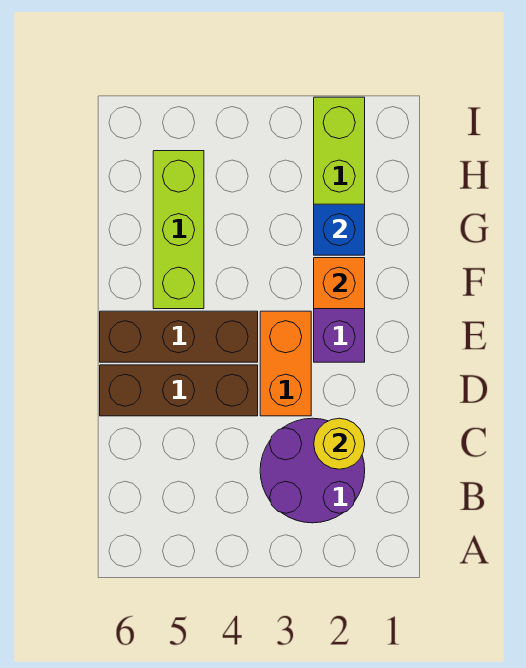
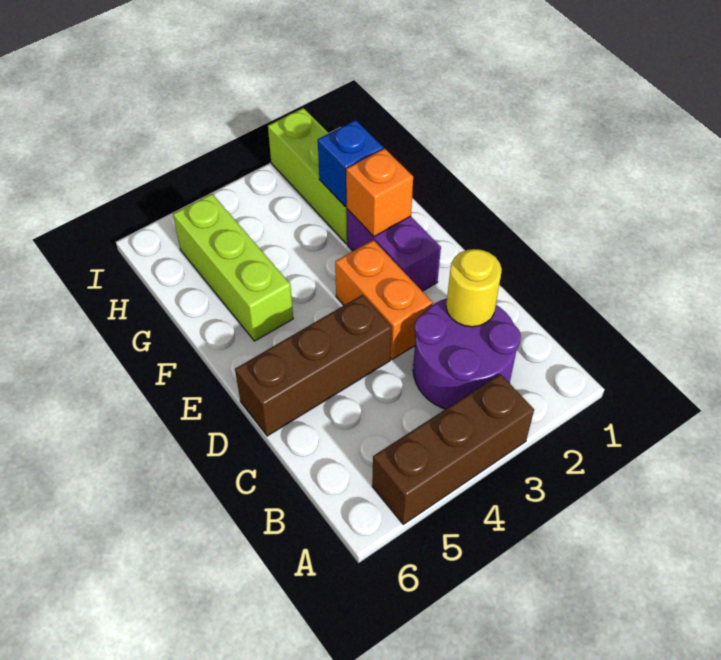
brown 1x3 brick [100,311,258,362] -> brown 1x3 brick moved to [372,374,534,524]

